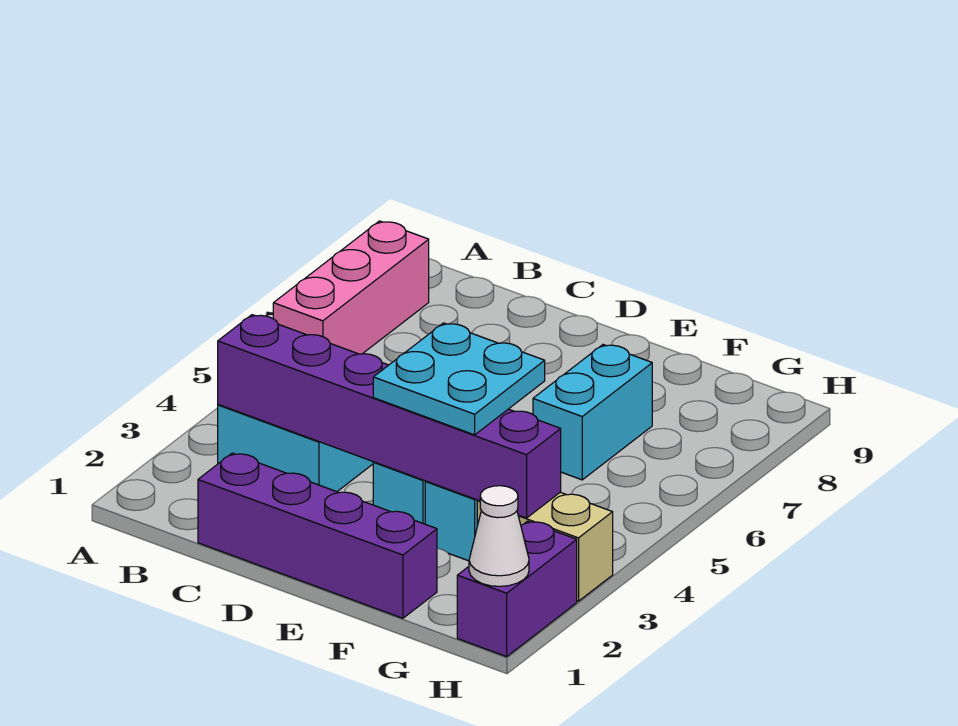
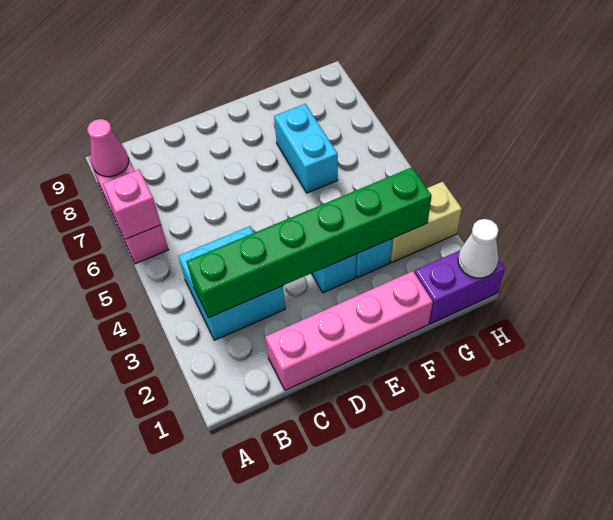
none -> pink 1x1 brick [103,170,161,239]
none -> pink 1x1 cone [87,119,129,177]
purple 1x6 brick [218,315,561,518] -> green 1x6 brick [186,167,432,318]
purple 1x4 brick [198,453,437,618] -> pink 1x4 brick [265,271,433,390]
cyan 2x2 plate [373,323,545,435] -> none
purple 1x2 brick [457,521,577,657] -> purple 1x2 brick turned to [415,250,505,324]

